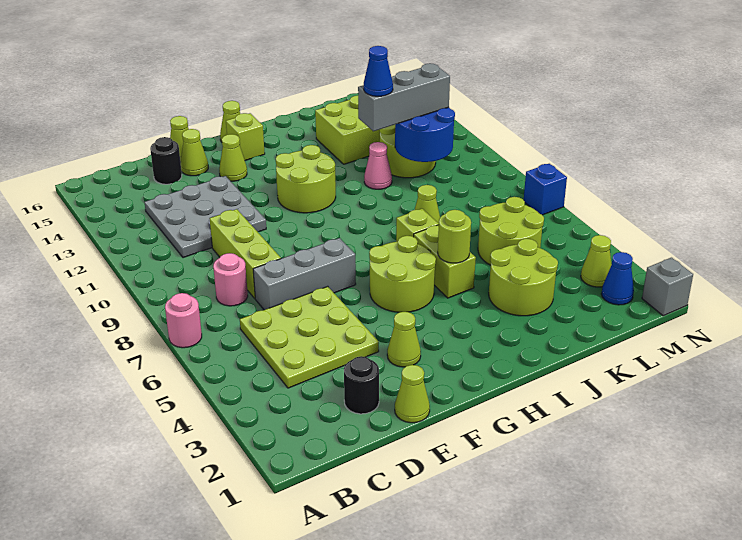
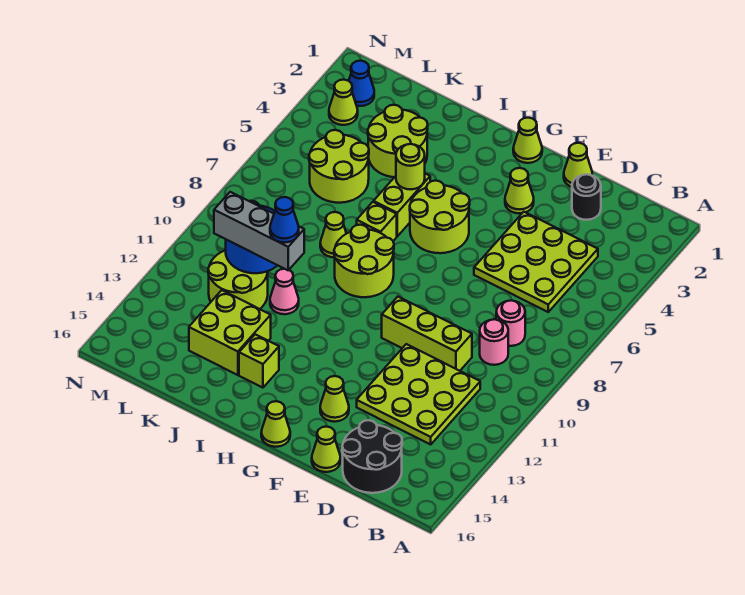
pink 1x1 round brick [165,293,202,348] -> pink 1x1 round brick moved to [480,319,508,365]
grey 3x3 plate [144,176,266,258] -> lime 3x3 plate [357,344,480,444]
grey 1x3 brick [253,238,356,310] -> none
lime 1x3 brick [210,209,281,298] -> lime 1x3 brick turned to [382,297,472,371]
black 1x1 round brick [150,137,182,184] -> black 2x2 round brick [342,420,402,493]
lime 1x1 cone [181,129,208,176] -> lime 1x1 cone moved to [513,118,542,163]
lime 2x2 round brick [276,145,336,213] -> lime 2x2 round brick moved to [334,225,394,297]
lime 1x1 brick [226,113,265,160] -> lime 1x1 brick moved to [239,334,279,388]
grey 1x1 brick [642,258,693,316] -> none
blue 1x1 brick [524,164,567,215] -> none

